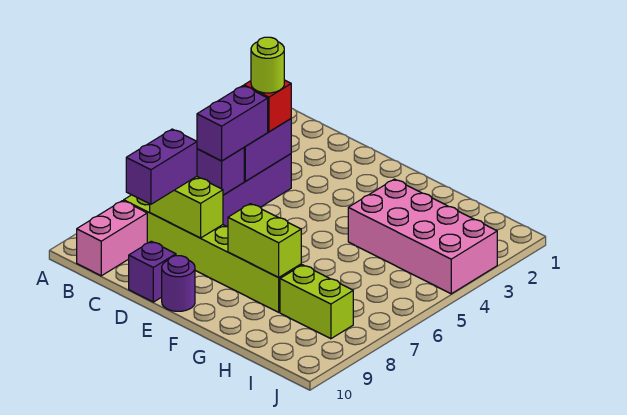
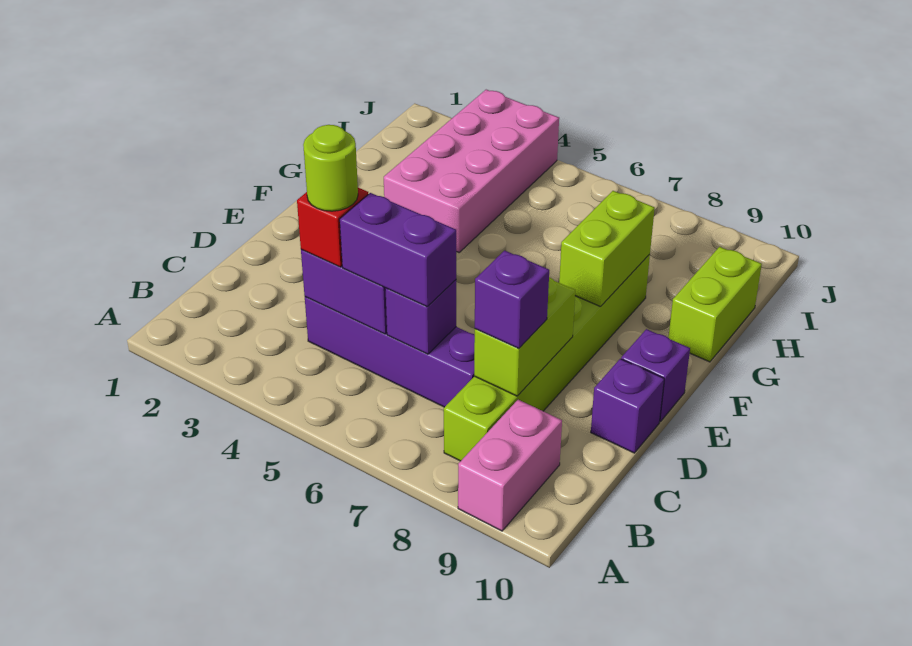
pink 1x2 brick [77,201,147,276] -> pink 1x2 brick turned to [458,400,562,531]
purple 1x2 brick [126,129,197,204] -> purple 1x1 brick [475,250,549,349]
purple 1x1 round brick [162,256,195,311] -> purple 1x1 brick [621,329,690,422]
lime 1x2 brick [280,265,353,339] -> lime 1x2 brick moved to [668,247,762,362]

